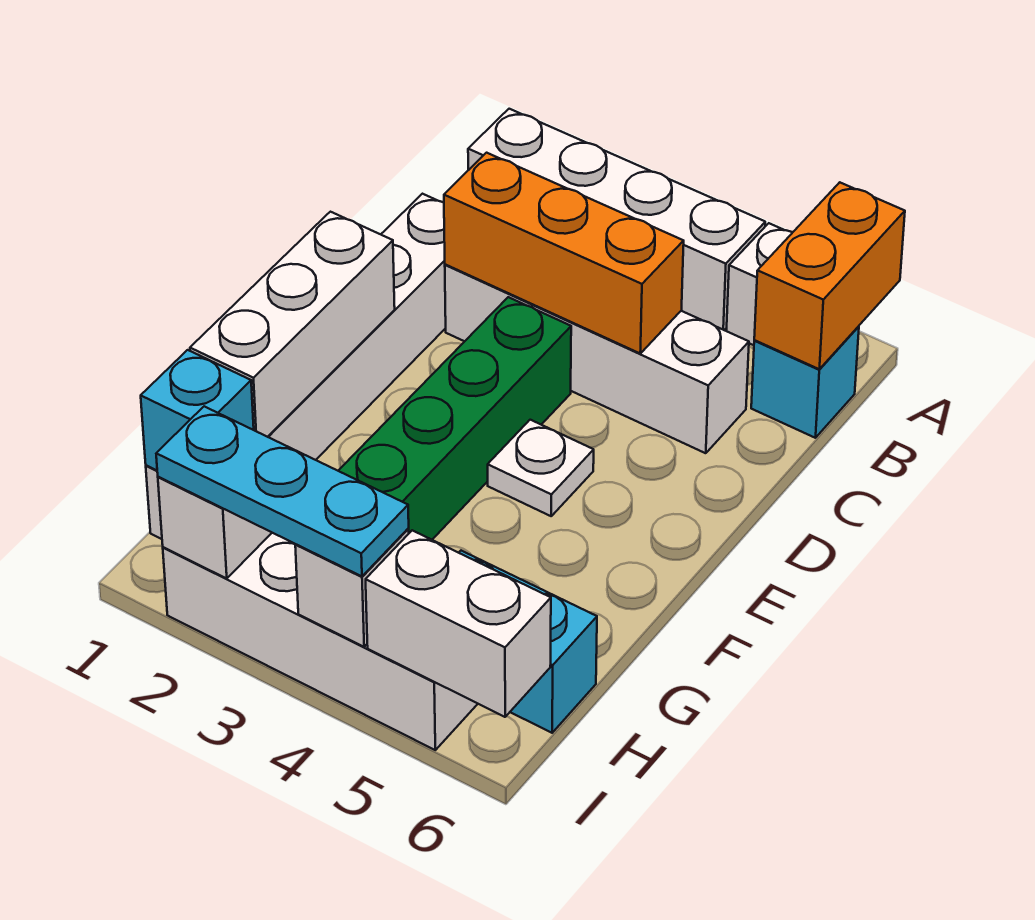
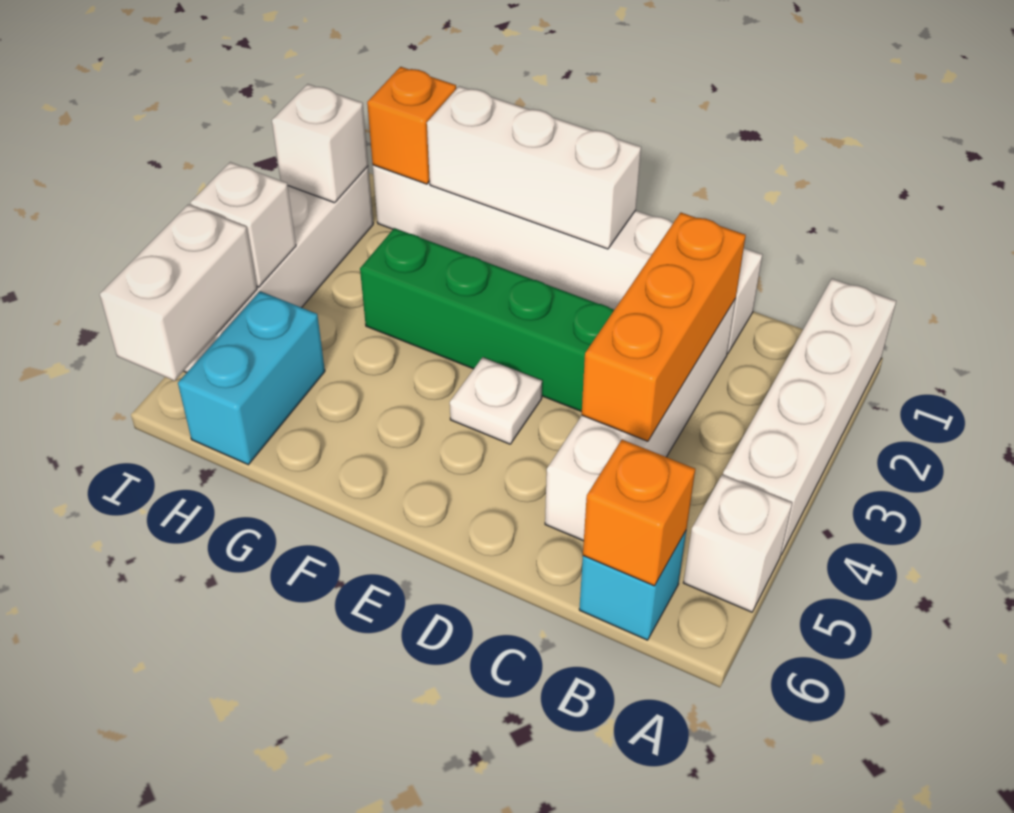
orange 1x2 brick [754,182,905,369] -> orange 1x1 brick [583,440,695,586]
cyan 1x1 brick [141,350,254,470] -> orange 1x1 brick [367,67,456,184]
cyan 1x3 plate [156,406,409,576] -> none

